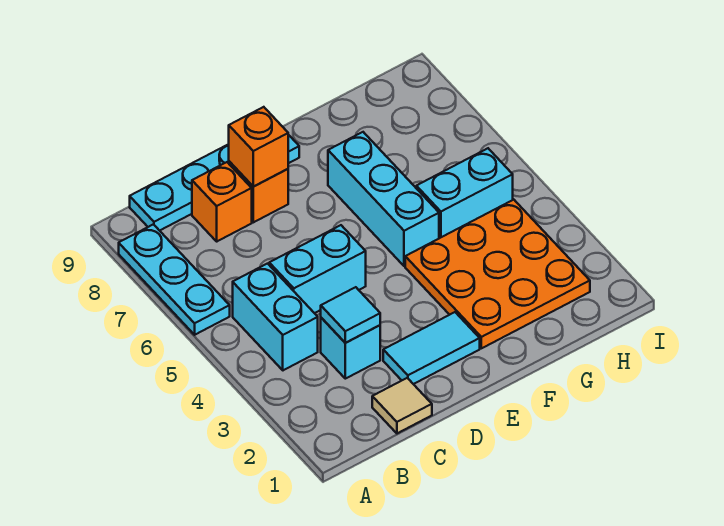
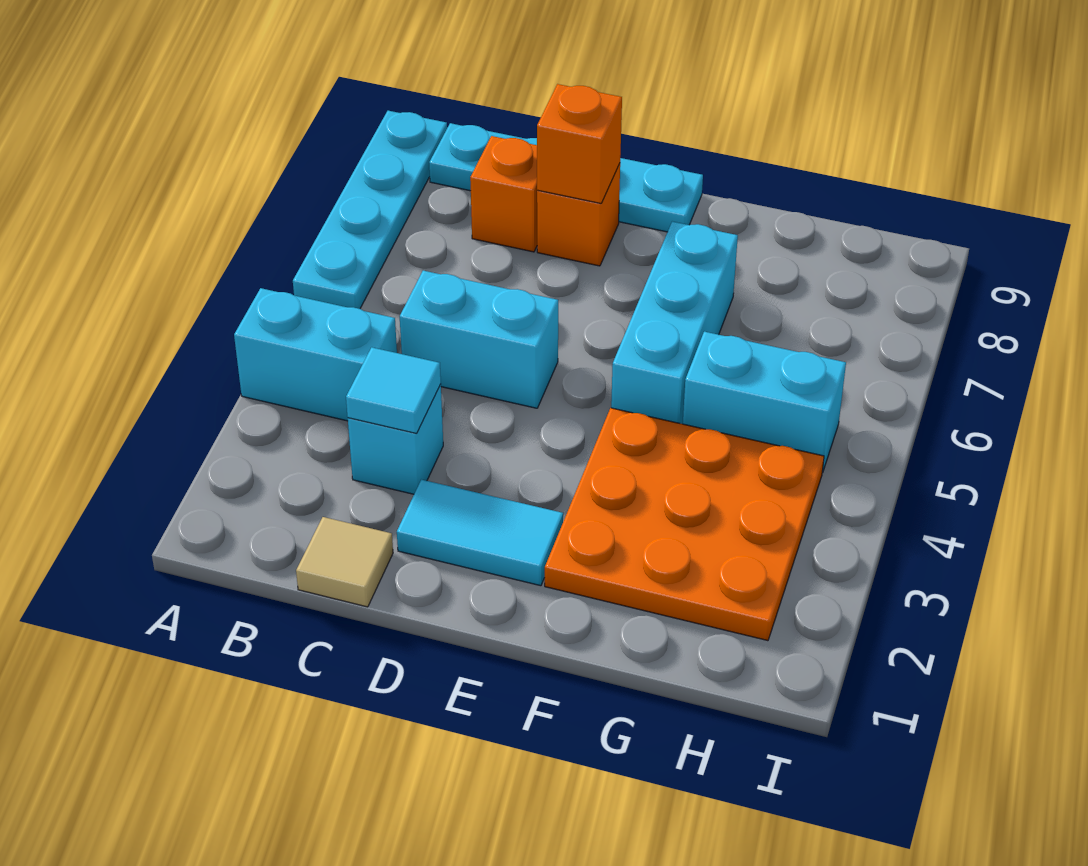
cyan 1x3 plate [119,224,230,335] -> cyan 1x4 plate [293,111,447,309]
cyan 1x2 brick [233,264,318,370] -> cyan 1x2 brick turned to [234,288,397,421]

